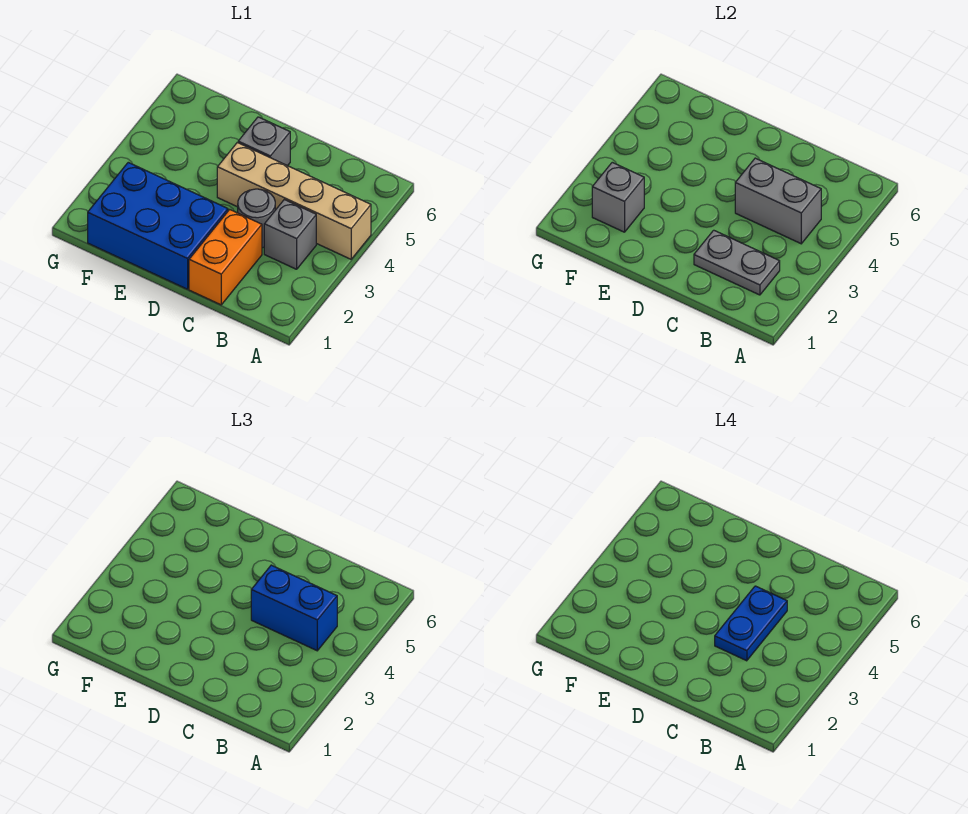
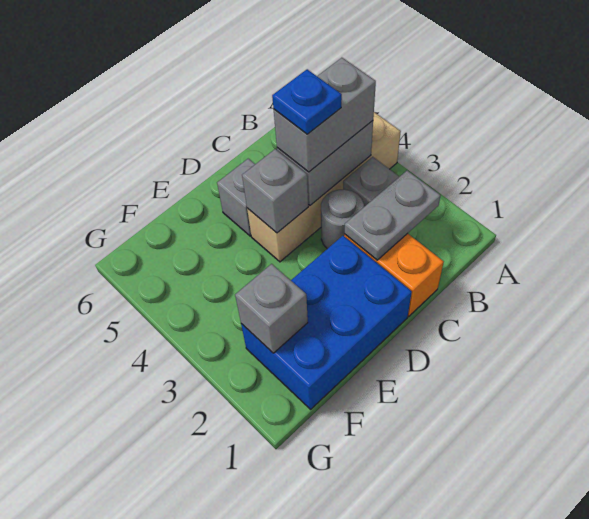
blue 1x2 brick [251,565,337,651] -> grey 1x2 brick [274,58,376,172]
blue 1x2 plate [715,586,787,661] -> blue 1x1 plate [272,69,342,134]
none -> grey 1x1 brick [242,149,308,233]

